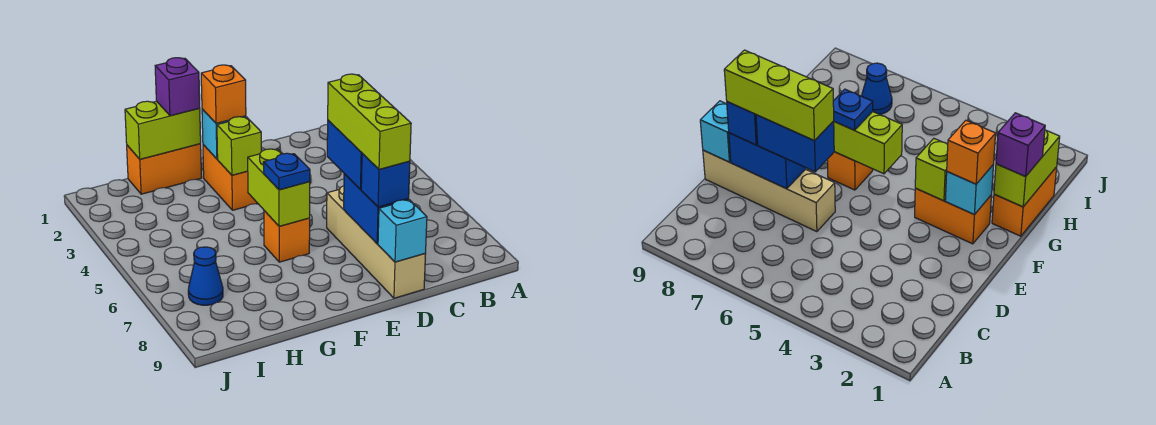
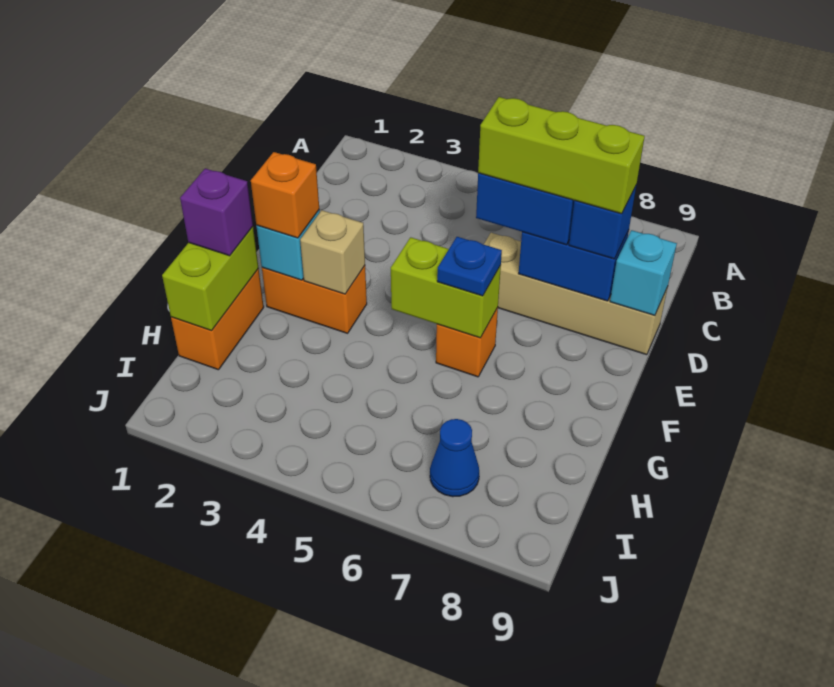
lime 1x1 brick [217,117,262,175] -> tan 1x1 brick [300,210,365,294]

